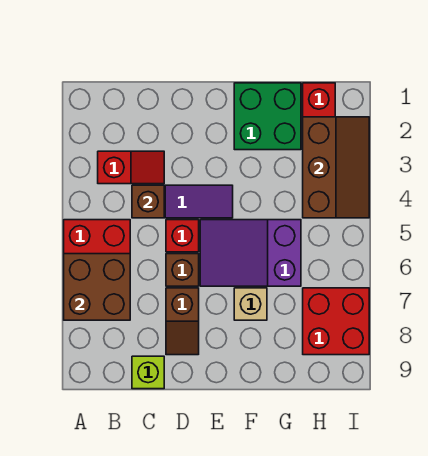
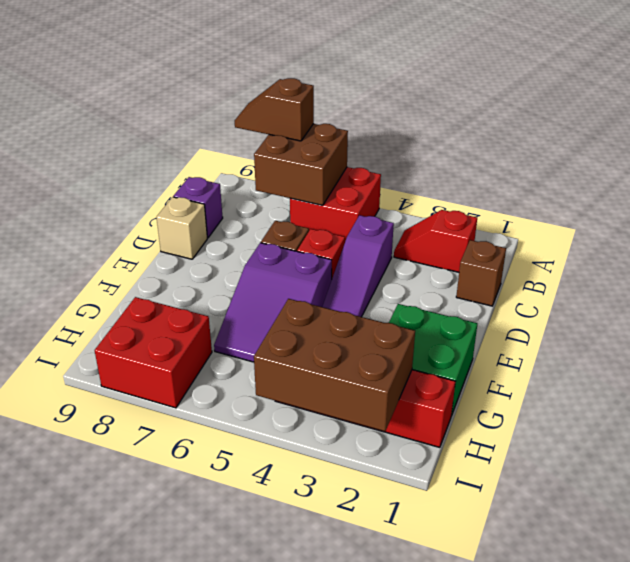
red 1x2 slope [98,151,164,184] -> red 1x2 slope turned to [394,210,477,272]
brown 1x1 brick [132,185,164,218] -> brown 1x1 brick moved to [456,240,506,306]
lime 1x1 brick [132,356,164,389] -> purple 1x1 brick [173,177,223,238]
brown 1x2 slope [166,288,199,355] -> brown 1x2 slope moved to [235,78,314,141]
purple 2x3 slope [200,220,301,286] -> purple 2x3 slope turned to [214,243,332,362]
tan 1x1 brick [234,288,267,320] -> tan 1x1 brick moved to [156,197,207,259]
brown 2x3 slope [303,117,369,218] -> brown 2x3 brick [254,299,415,431]

